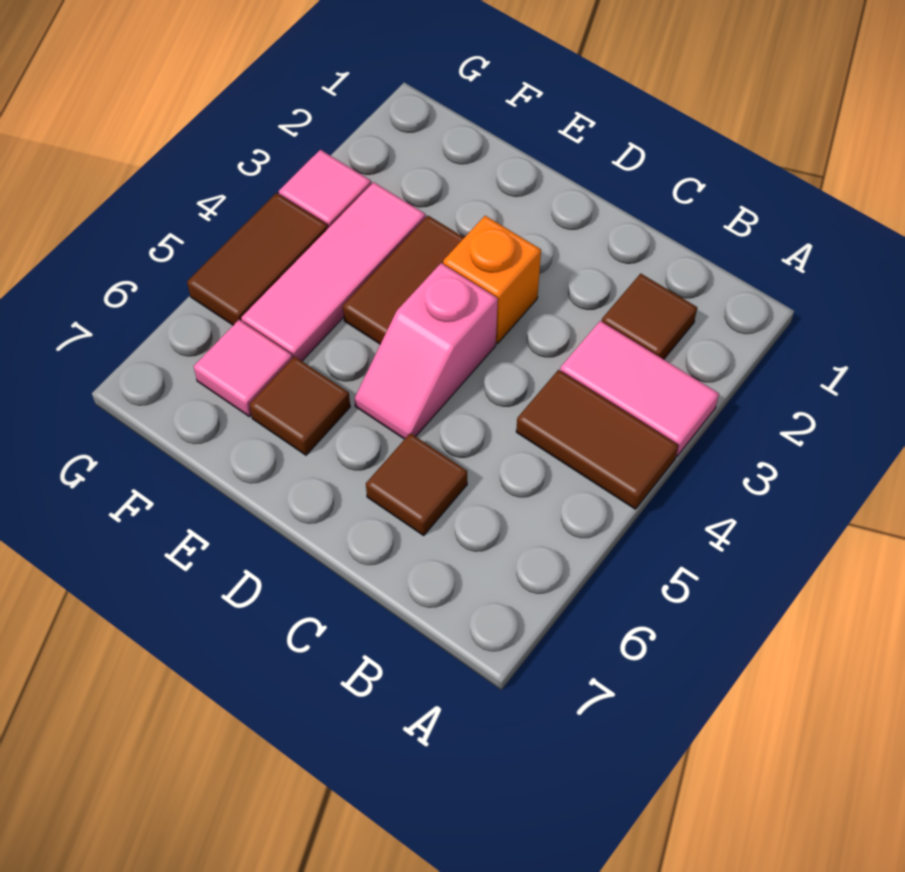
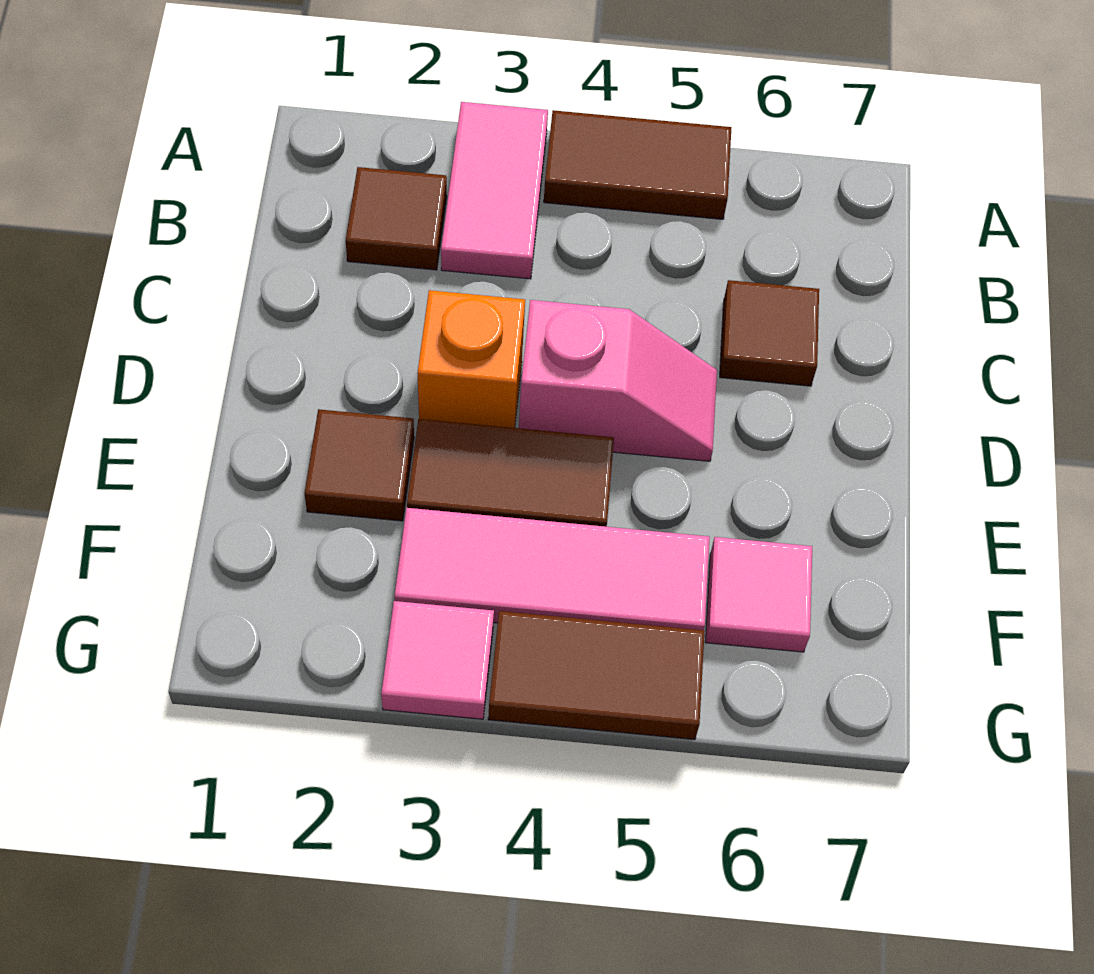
brown 1x2 tile [516,370,678,509] -> brown 1x2 tile turned to [544,110,732,219]
brown 1x1 tile [249,357,350,455] -> brown 1x1 tile moved to [304,409,414,521]

